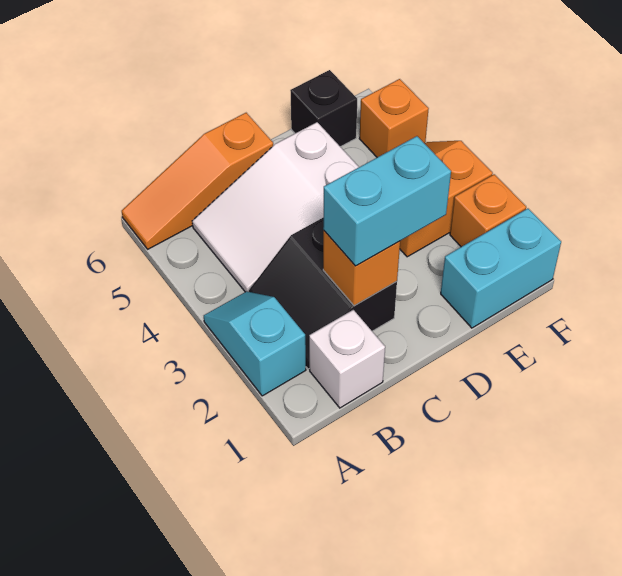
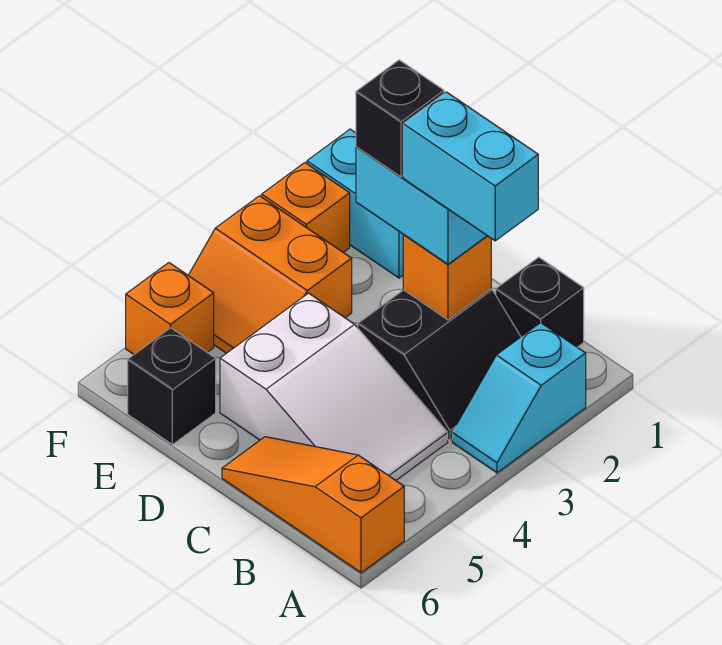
orange 1x3 slope [122,113,273,249] -> orange 1x3 slope turned to [222,437,404,573]
white 1x1 brick [309,310,385,408] -> black 1x1 brick [496,257,584,347]
none -> cyan 1x2 brick [403,92,538,241]
none -> black 1x1 brick [356,60,444,177]

